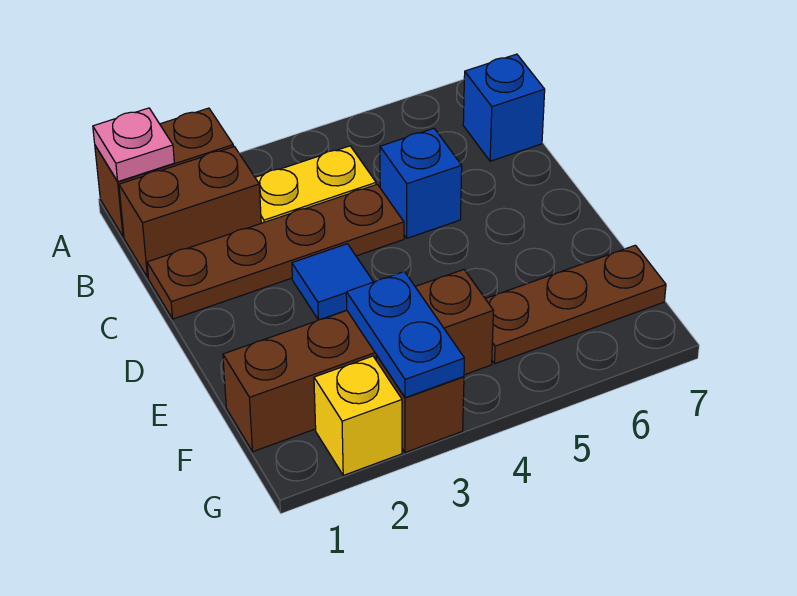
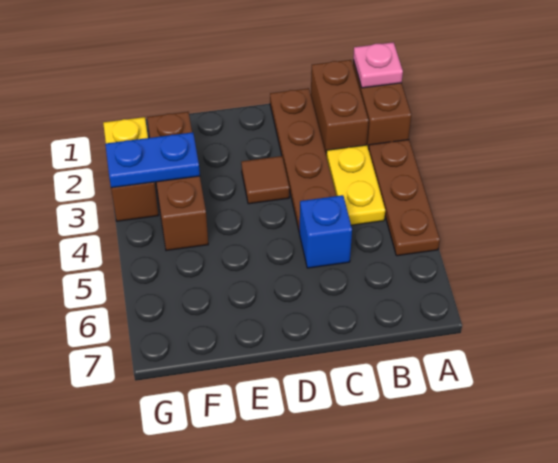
blue 1x1 brick [463,54,545,161] -> none
blue 1x1 tile [292,244,373,320] -> brown 1x1 tile [241,156,289,204]
brown 1x4 brick [223,270,493,452] -> brown 1x3 brick [147,112,208,251]
brown 1x3 plate [485,245,666,364] -> brown 1x3 plate moved to [369,140,440,256]

